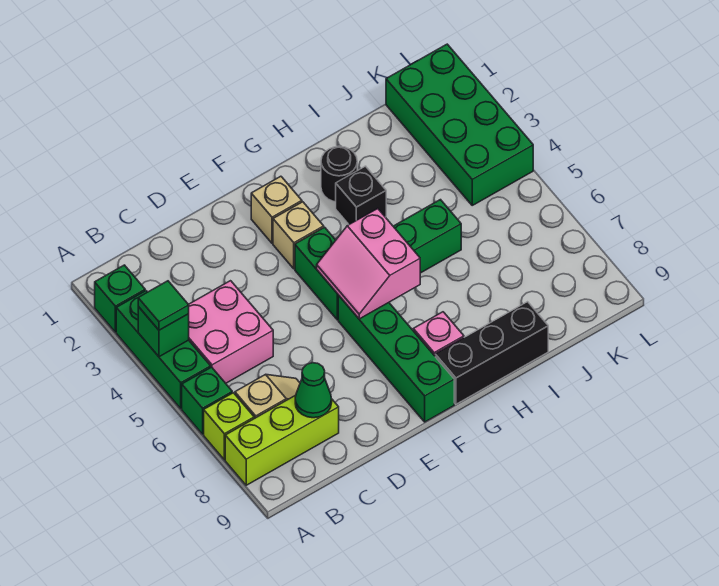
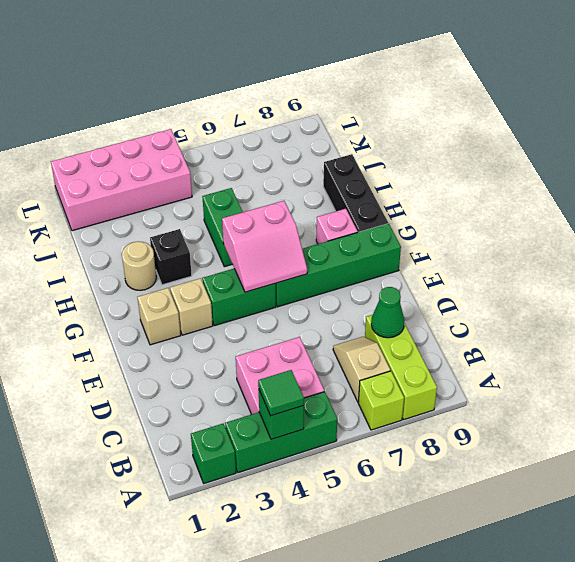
green 1x1 brick [182,367,232,434] -> none
black 1x1 round brick [321,146,357,202] -> tan 1x1 round brick [122,242,156,290]
green 2x4 brick [386,44,533,205] -> pink 2x4 brick [51,129,192,231]

